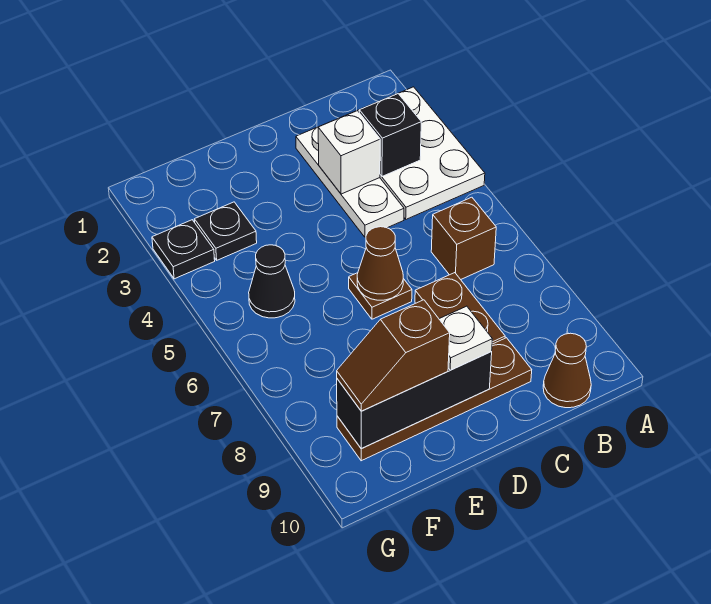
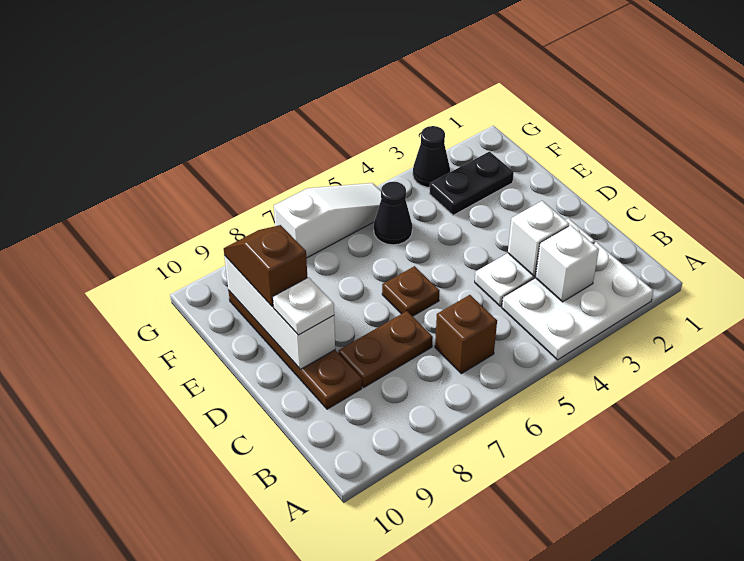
black 1x1 brick [359,94,421,176] -> white 1x1 brick [535,225,599,302]
brown 1x1 cone [543,333,591,408] -> none
brown 1x1 cone [357,227,403,300] -> none
black 1x3 brick [337,351,492,449] -> white 1x3 brick [224,255,335,369]
black 1x1 plate [194,202,257,260] -> black 1x2 plate [429,152,514,215]
black 1x1 plate [152,220,215,279] -> black 1x1 cone [413,126,450,188]
none -> white 1x3 slope [274,183,381,258]

